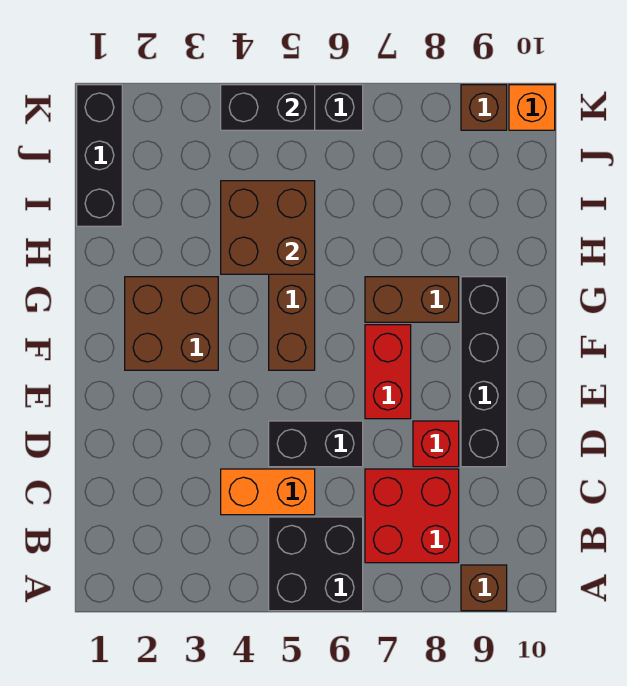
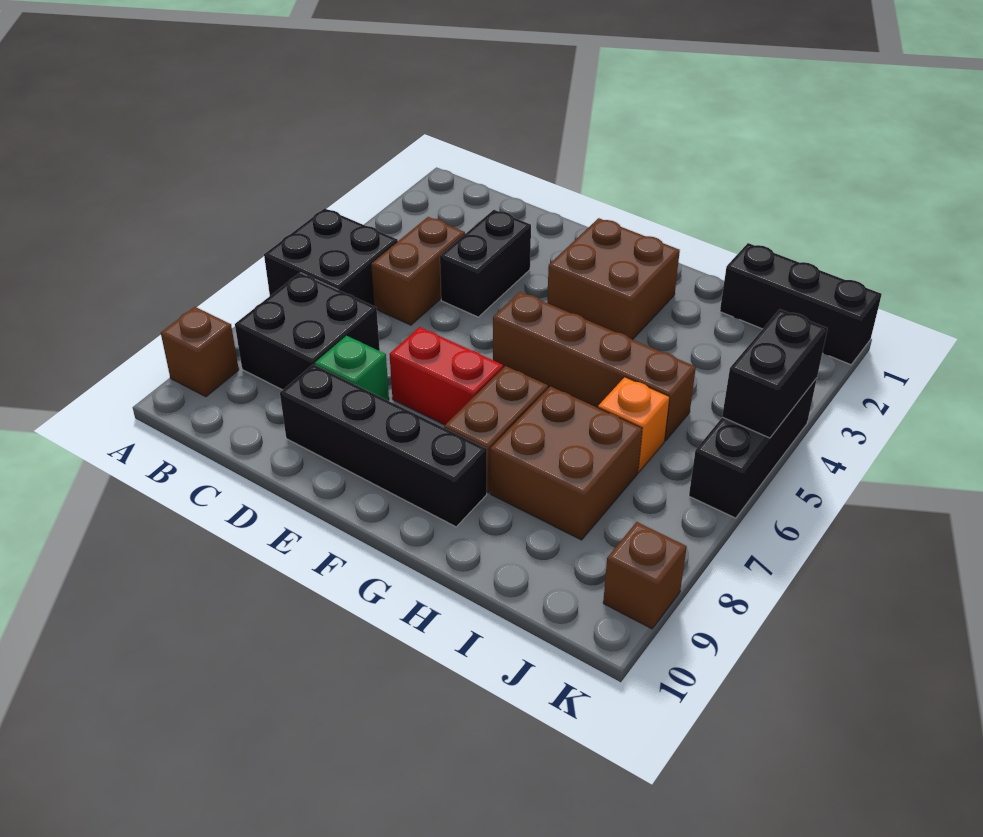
red 2x2 brick [365,469,459,563] -> black 2x2 brick [235,273,380,390]
orange 1x2 brick [221,469,315,515] -> brown 1x2 brick [371,217,465,325]
black 1x2 brick [269,421,363,467] -> black 1x2 brick moved to [440,210,531,317]
red 1x1 brick [413,421,459,467] -> green 1x1 brick [315,336,389,401]
brown 2x2 brick [221,181,315,274] -> brown 2x2 brick moved to [490,386,642,540]
orange 1x1 brick [509,85,555,130] -> orange 1x1 brick moved to [598,377,670,473]

